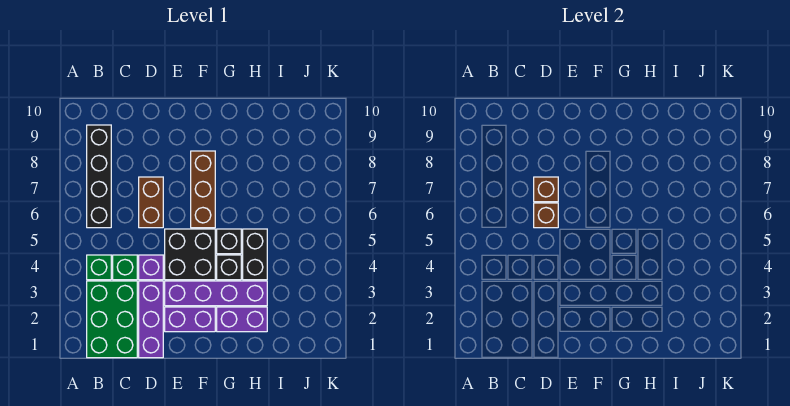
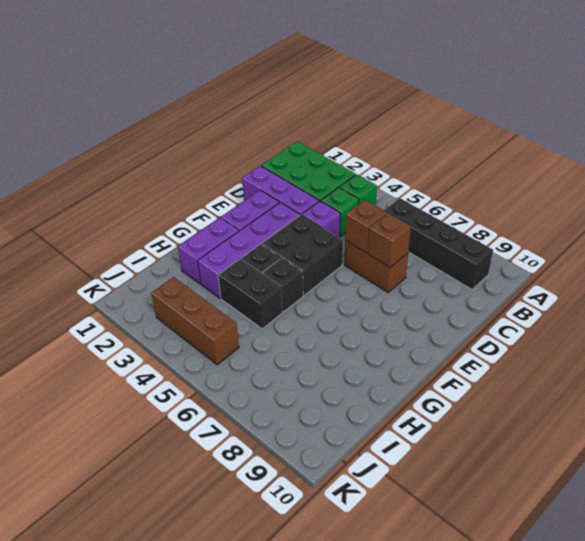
brown 1x3 brick [191,151,215,228] -> brown 1x3 brick moved to [151,277,239,365]

